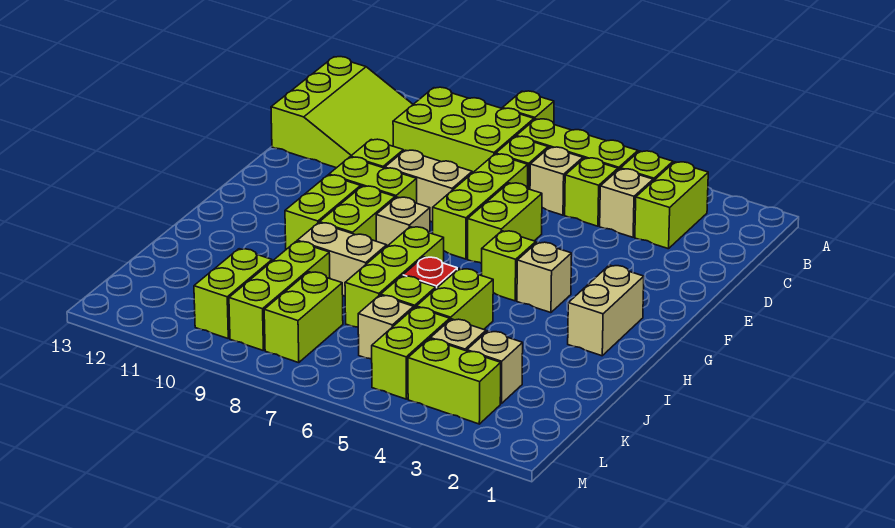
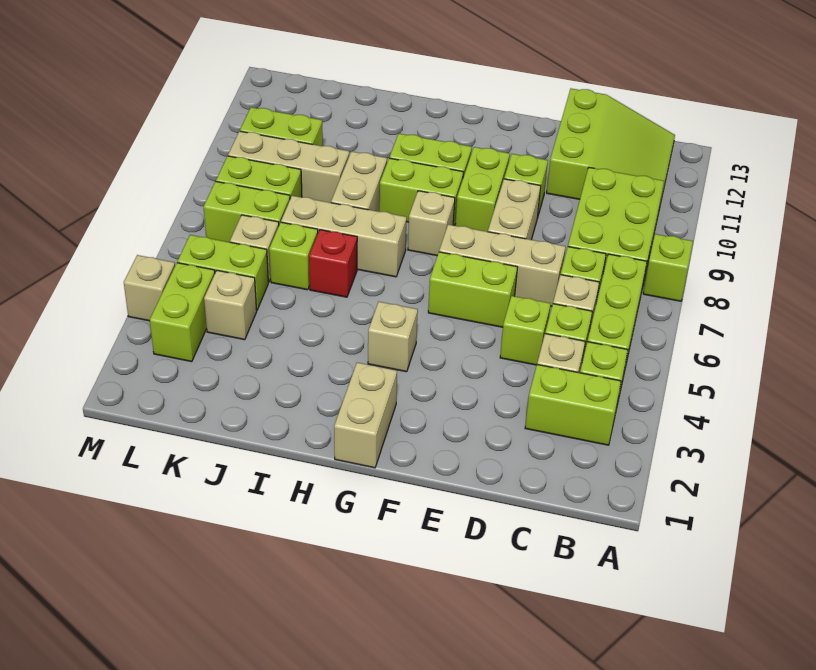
lime 3x3 slope [271,57,413,168] -> lime 3x3 slope turned to [547,89,675,209]
lime 1x3 brick [433,154,528,259] -> tan 1x3 brick [439,225,566,306]
tan 1x2 brick [568,265,644,356] -> tan 1x2 brick turned to [334,362,397,468]
lime 1x1 brick [482,231,536,301] -> lime 1x1 brick moved to [500,296,551,365]
lime 1x3 brick [345,227,444,327] -> tan 1x3 brick [281,196,407,277]
lime 1x2 brick [416,268,493,329] -> lime 1x2 brick moved to [203,181,290,242]
lime 1x3 brick [229,241,330,351] -> tan 1x3 brick [228,131,349,203]
tan 1x1 brick [467,331,523,404] -> tan 1x1 brick moved to [124,255,175,321]

